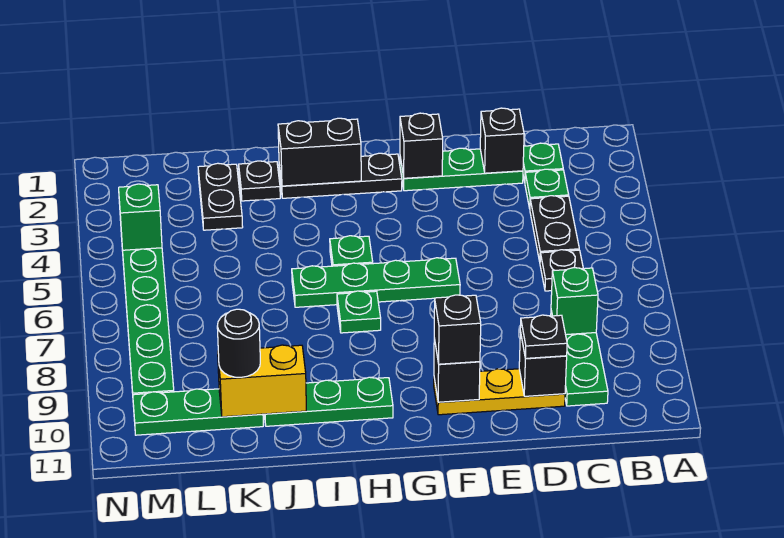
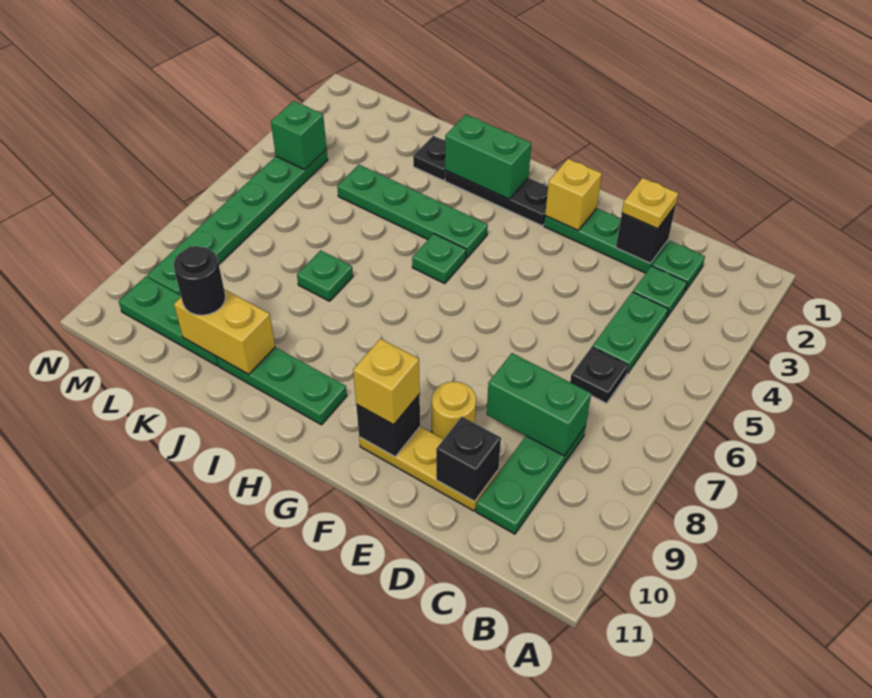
black 1x2 plate [530,196,579,262] -> green 1x2 plate [592,292,668,374]
green 1x1 brick [551,268,598,335] -> green 1x2 brick [487,353,591,456]
none -> yellow 1x1 plate [622,178,678,229]
black 1x1 plate [520,315,567,358] -> none
none -> yellow 1x1 round brick [432,381,476,439]
black 1x1 brick [400,113,443,178] -> yellow 1x1 brick [545,159,602,230]
green 1x4 plate [292,258,460,307] -> green 1x4 plate moved to [337,165,488,258]
black 1x1 brick [434,295,481,364] -> yellow 1x1 brick [353,339,420,425]
black 1x2 brick [278,118,361,186] -> green 1x2 brick [445,115,531,199]
green 1x1 plate [337,291,381,333] -> green 1x1 plate moved to [297,250,353,301]
black 1x2 plate [198,163,243,230] -> none

